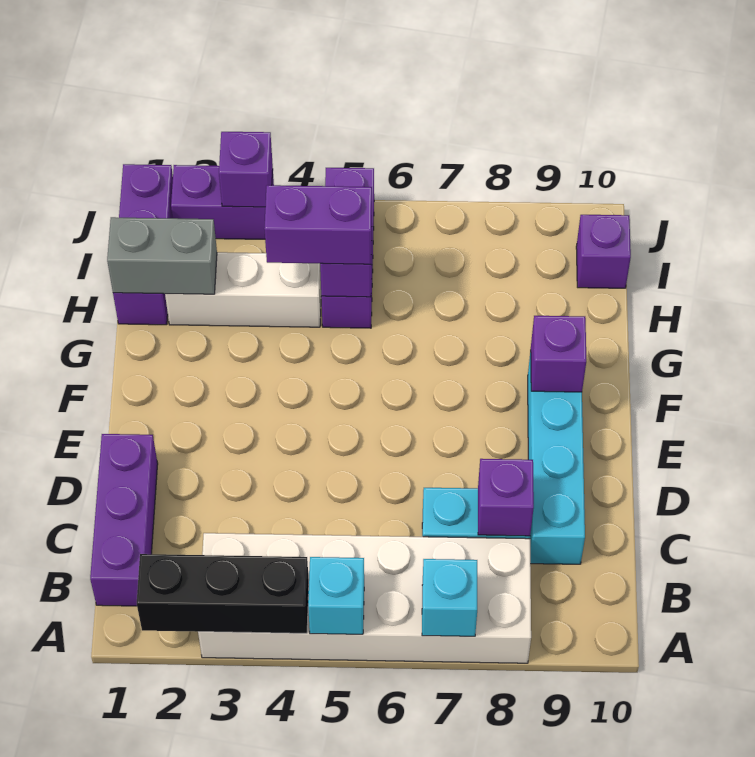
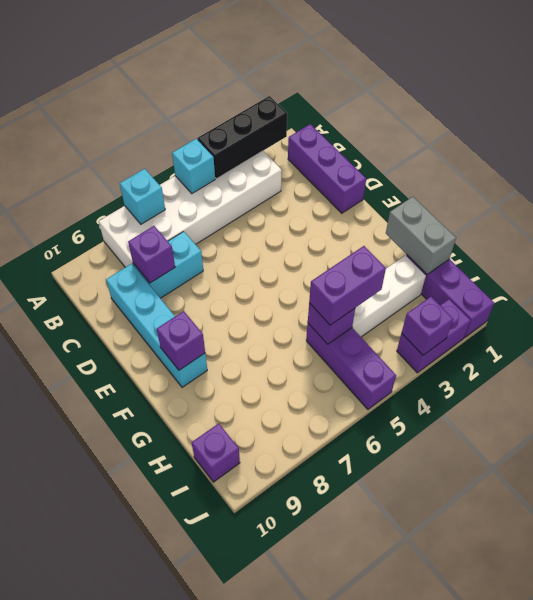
grey 1x2 brick [107,217,217,294] -> grey 1x2 brick turned to [386,197,456,274]

